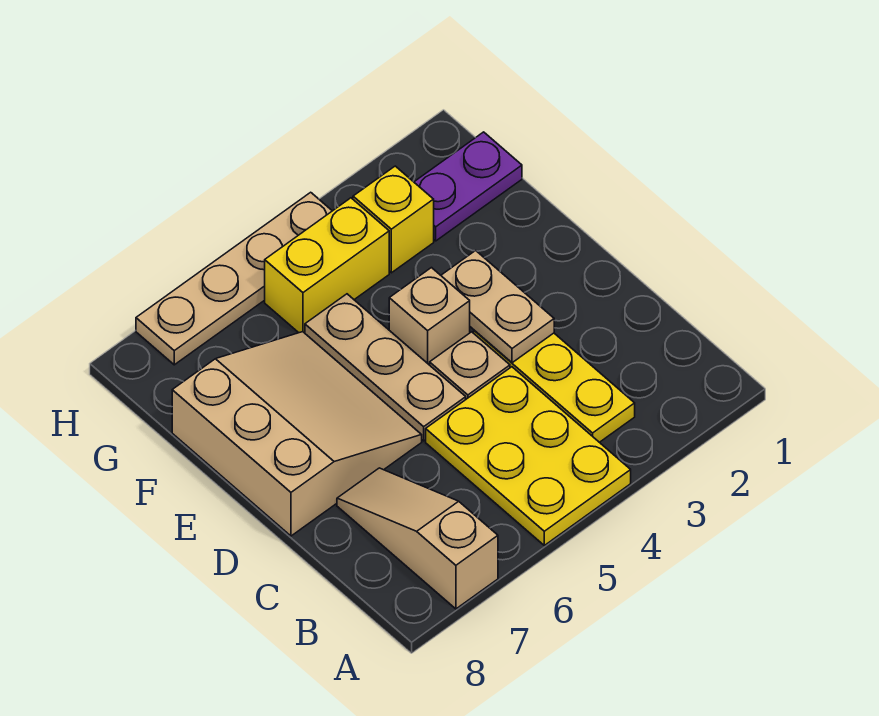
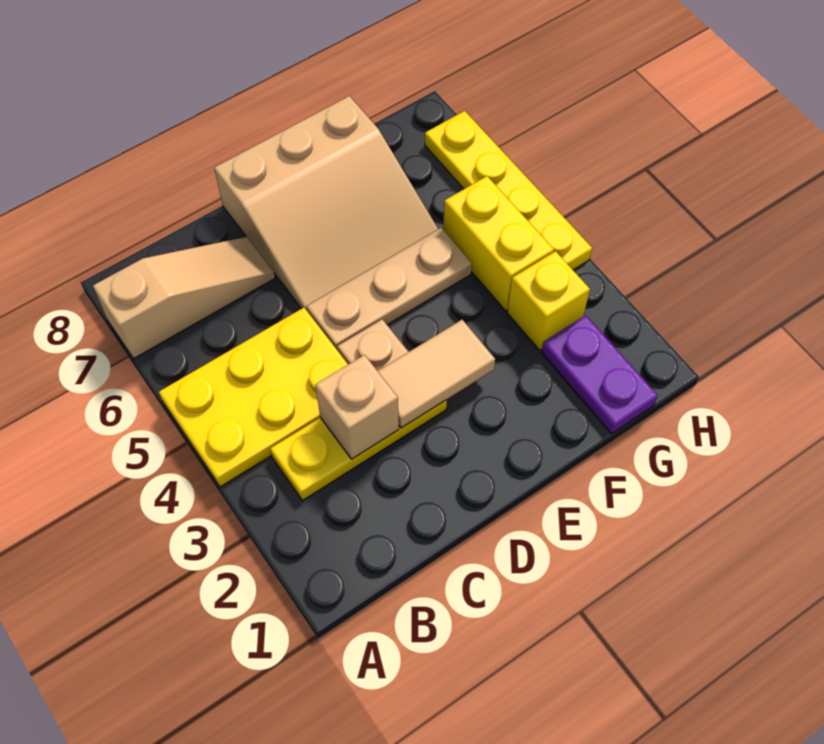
tan 1x2 plate [441,251,554,363] -> tan 1x2 tile [378,320,495,428]
tan 1x1 brick [389,268,470,365] -> tan 1x1 brick moved to [315,355,399,459]
tan 1x4 plate [136,192,332,365] -> yellow 1x4 plate [425,111,592,270]

